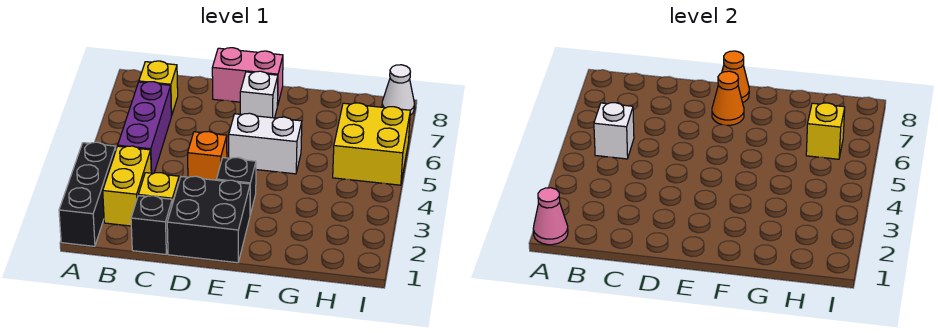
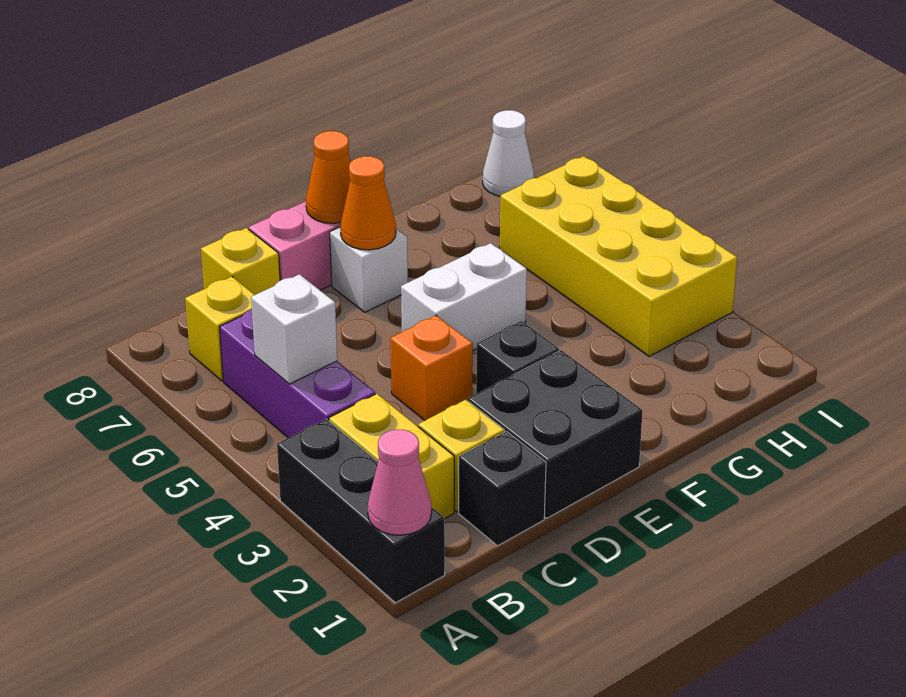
yellow 2x2 brick [333,103,410,185] -> yellow 2x4 brick [500,156,737,356]
yellow 1x1 brick [806,103,845,159] -> yellow 1x1 brick moved to [201,228,280,295]

